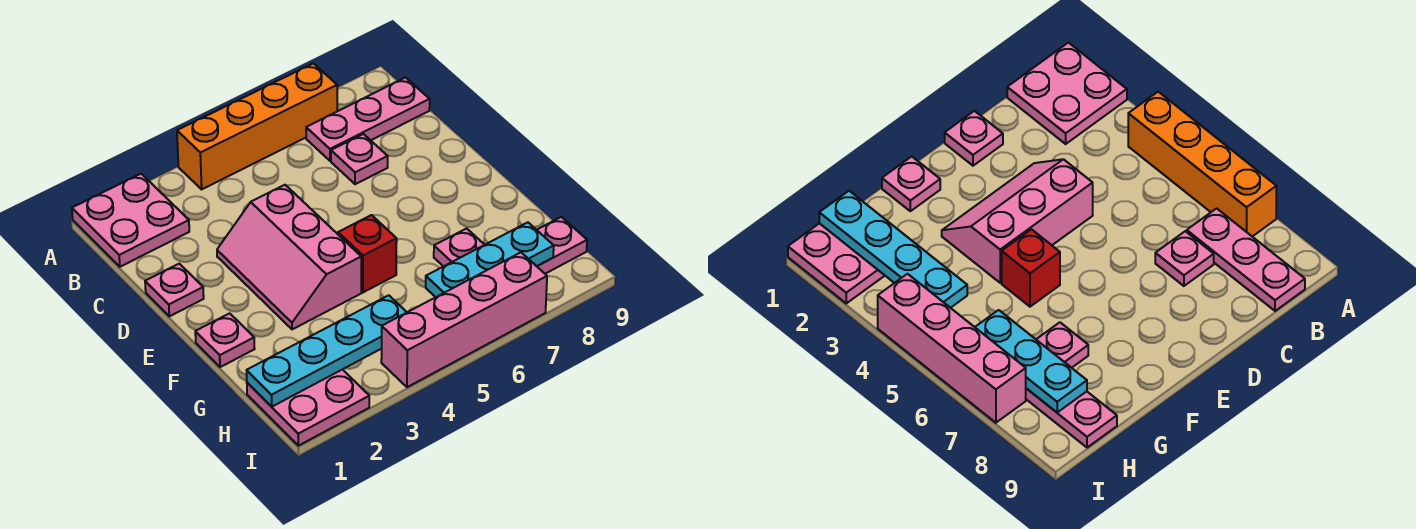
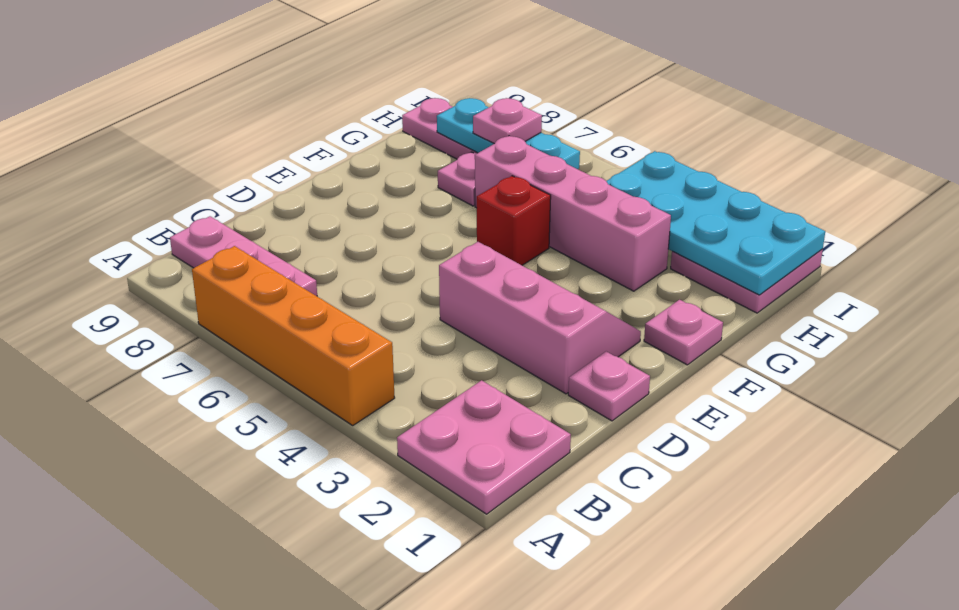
pink 1x1 plate [331,134,388,184] -> pink 1x1 plate moved to [473,98,542,144]
pink 2x3 slope [217,185,361,329] -> pink 2x3 slope turned to [439,242,641,394]
cyan 1x4 plate [247,295,407,407] -> cyan 2x4 plate [606,151,825,295]
pink 1x4 brick [381,253,547,387] -> pink 1x4 brick moved to [475,136,671,291]

